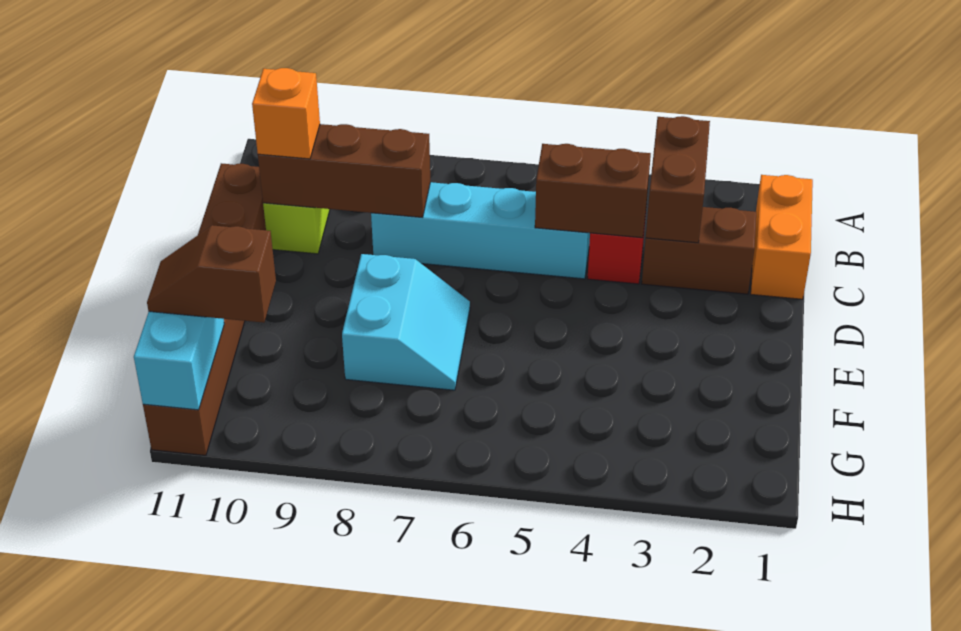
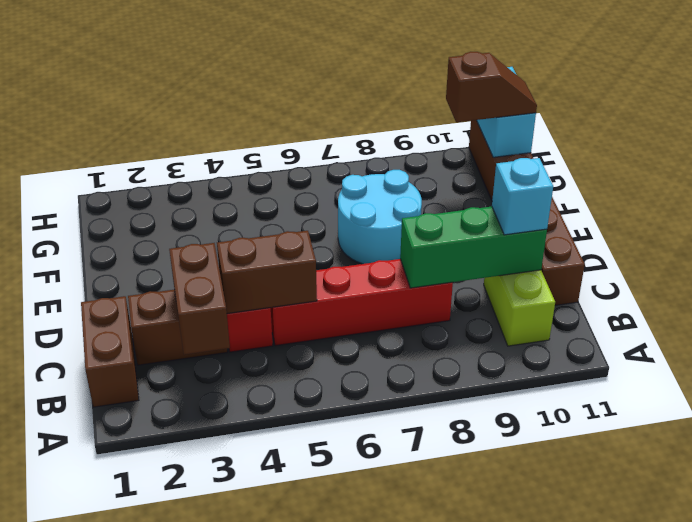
orange 1x2 brick [751,175,813,299] -> brown 1x2 brick [81,296,139,407]
cyan 1x4 brick [371,182,590,279] -> red 1x4 brick [271,259,453,346]
brown 1x3 brick [258,124,430,217] -> green 1x3 brick [400,206,547,288]
orange 1x1 brick [252,68,320,159] -> cyan 1x1 brick [492,158,553,235]
cyan 2x2 slope [342,254,470,390] -> cyan 2x2 round brick [338,170,422,264]

